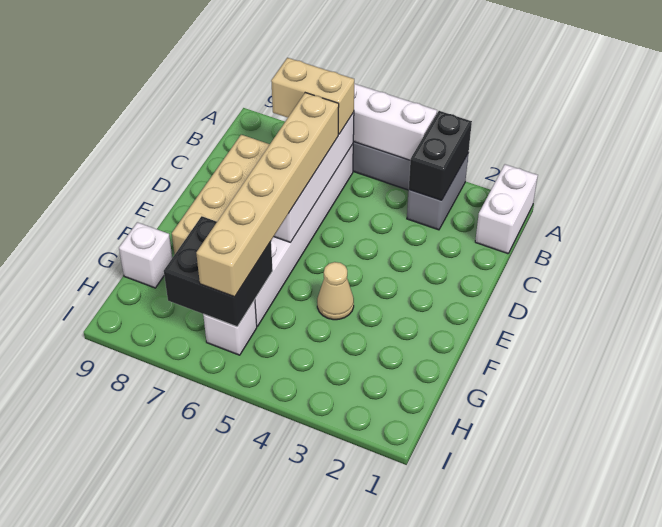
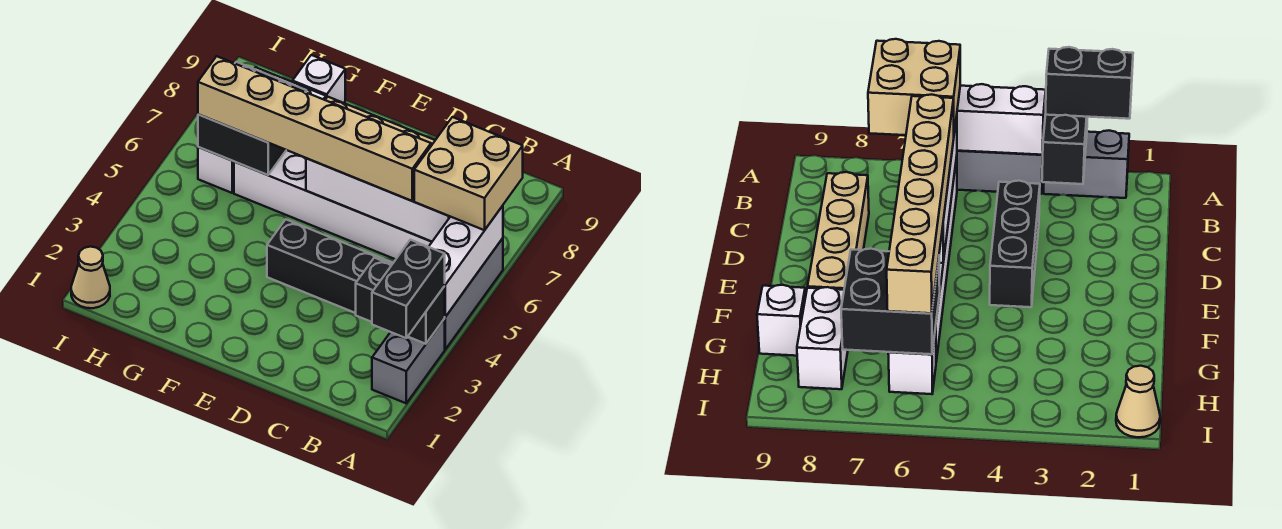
white 1x2 brick [475,164,538,254] -> white 1x2 brick moved to [797,287,848,389]
none -> black 1x2 brick [372,240,445,338]
grey 1x2 brick [407,154,468,230] -> grey 1x2 brick turned to [372,319,445,403]
tan 1x2 brick [271,58,354,134] -> tan 2x2 brick [414,117,523,230]
none -> black 1x3 brick [267,219,392,313]
tan 1x1 cone [317,262,354,320] -> tan 1x1 cone moved to [71,247,110,308]

